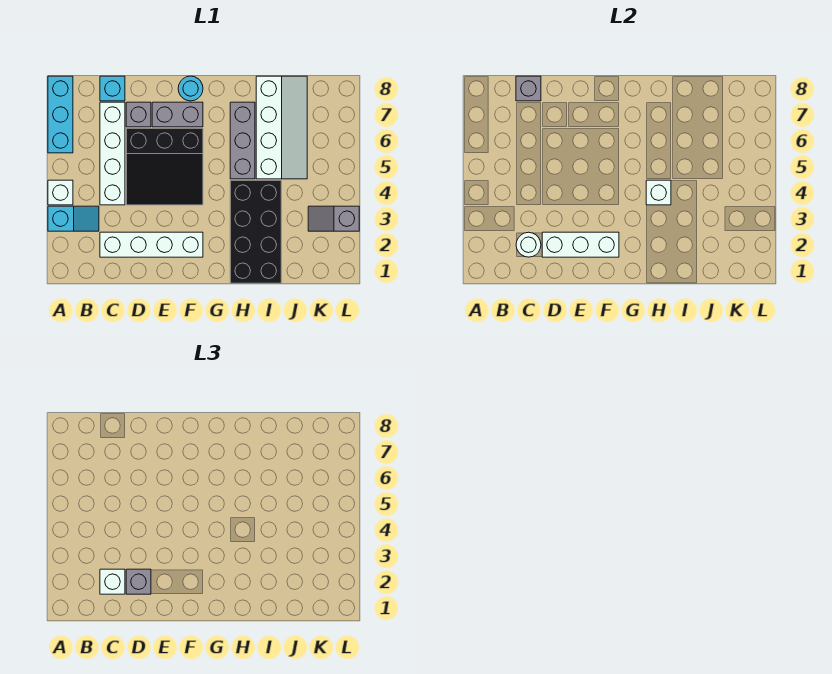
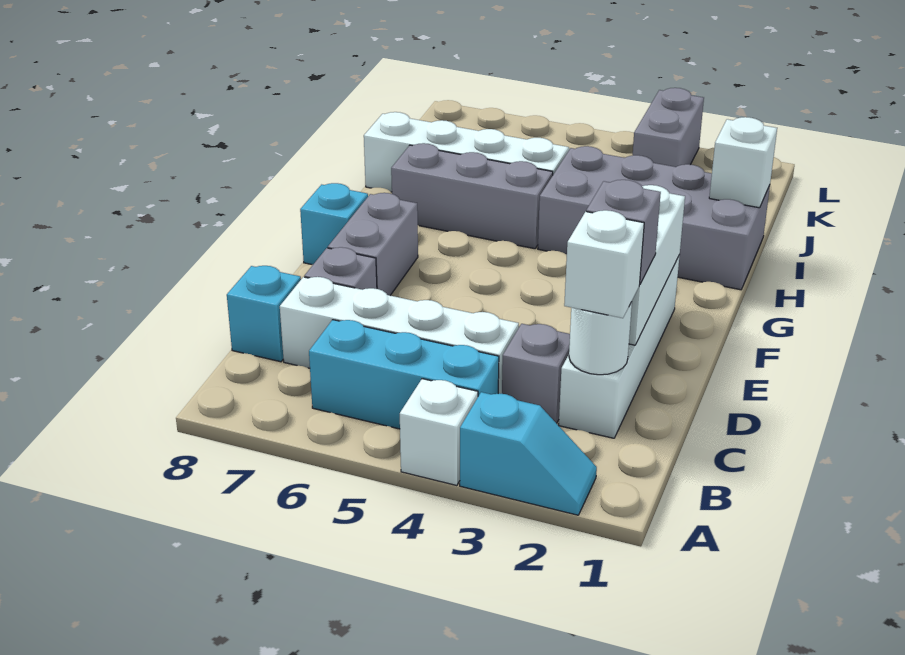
cyan 1x2 slope [48,206,99,231] -> cyan 1x2 slope turned to [460,392,597,515]
cyan 1x3 brick [48,76,73,153] -> cyan 1x3 brick moved to [309,320,499,429]
grey 1x1 brick [516,76,541,101] -> grey 1x1 brick moved to [502,324,570,423]
black 3x3 slope [126,128,203,205] -> none
cyan 1x1 round brick [178,76,203,101] -> cyan 1x1 brick [300,183,368,265]
black 2x4 brick [230,180,281,283] -> grey 2x4 brick [538,146,770,290]
white 1x1 brick [646,180,671,205] -> white 1x1 brick moved to [709,117,777,208]
grey 1x2 slope [308,206,359,231] -> grey 1x2 brick [633,88,704,167]

